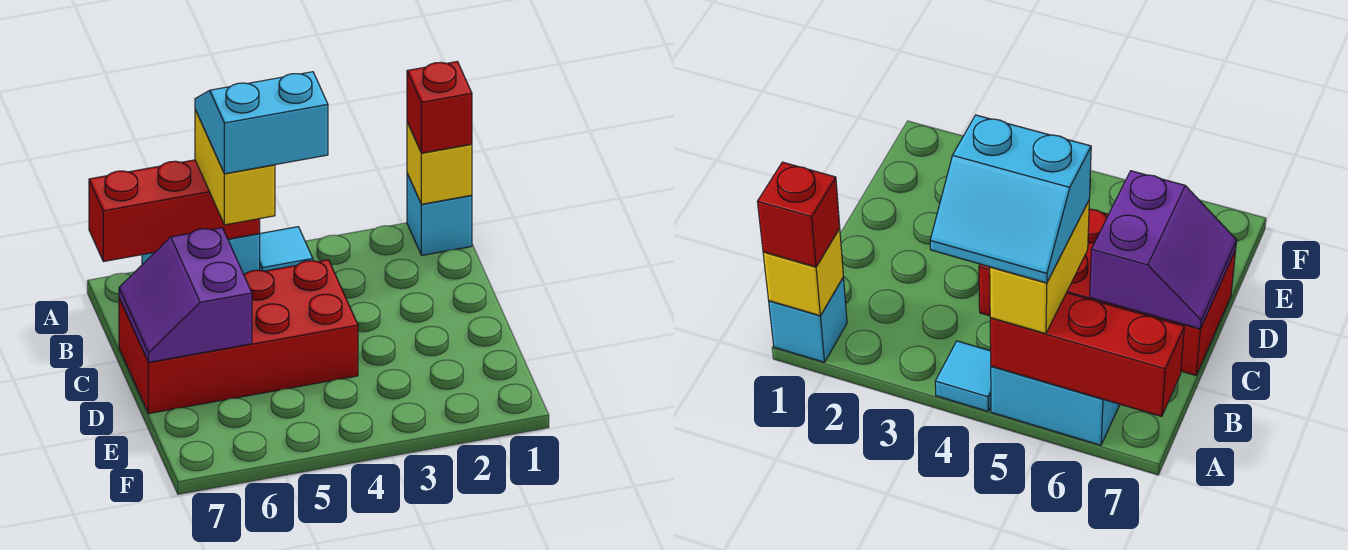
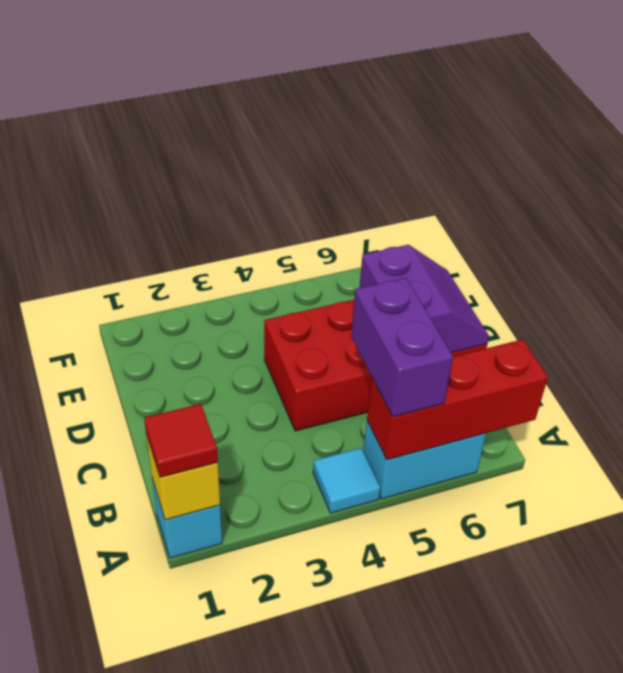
red 1x1 brick [407,62,472,153] -> red 1x1 tile [144,404,218,477]
cyan 2x2 slope [195,72,328,174] -> none
yellow 1x2 brick [195,110,275,225] -> purple 1x2 brick [351,278,453,417]

